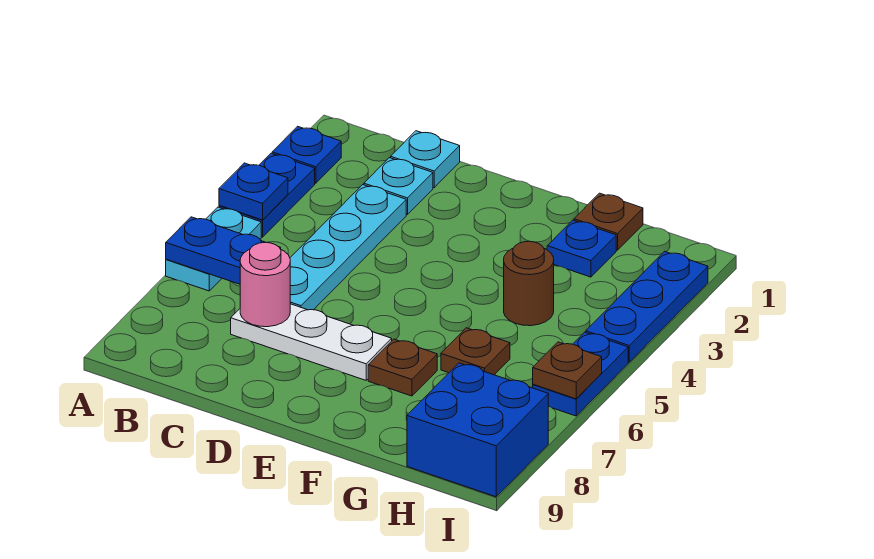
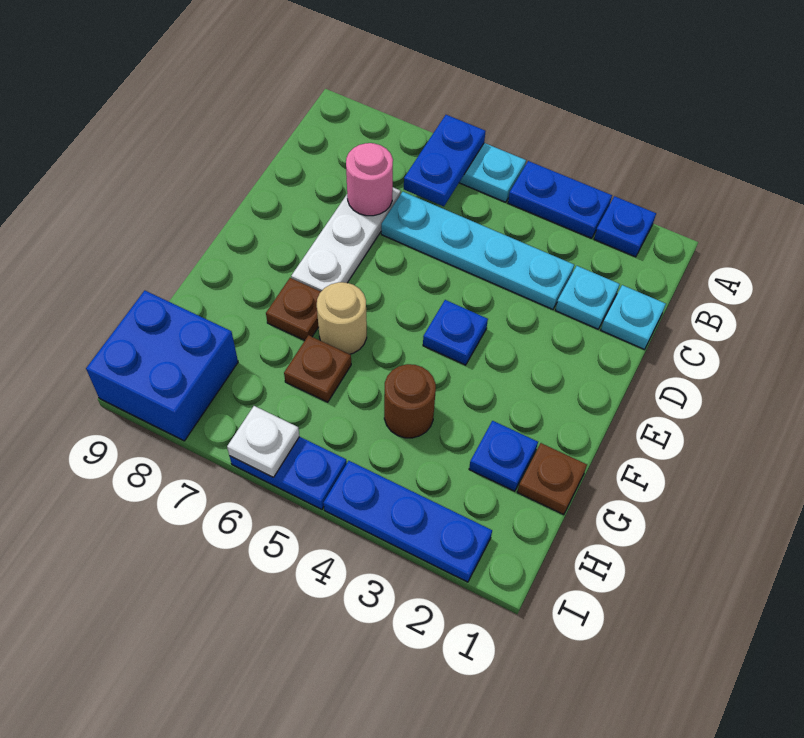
blue 1x1 plate [219,163,288,220] -> blue 1x1 plate moved to [423,300,488,365]
none -> tan 1x1 round brick [317,282,367,354]
brown 1x1 plate [533,342,602,399] -> white 1x1 plate [227,406,300,477]

